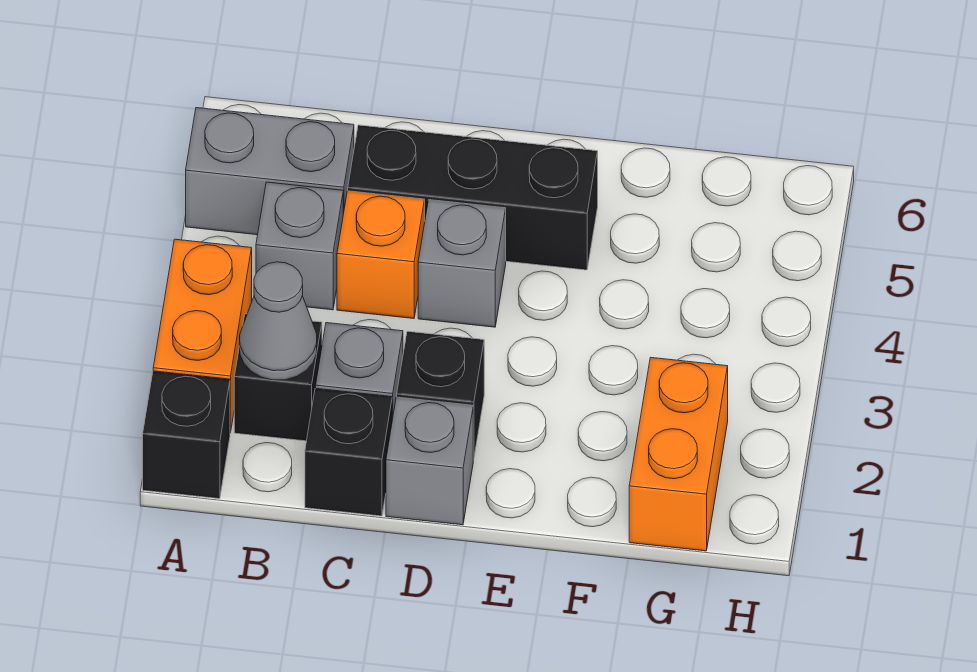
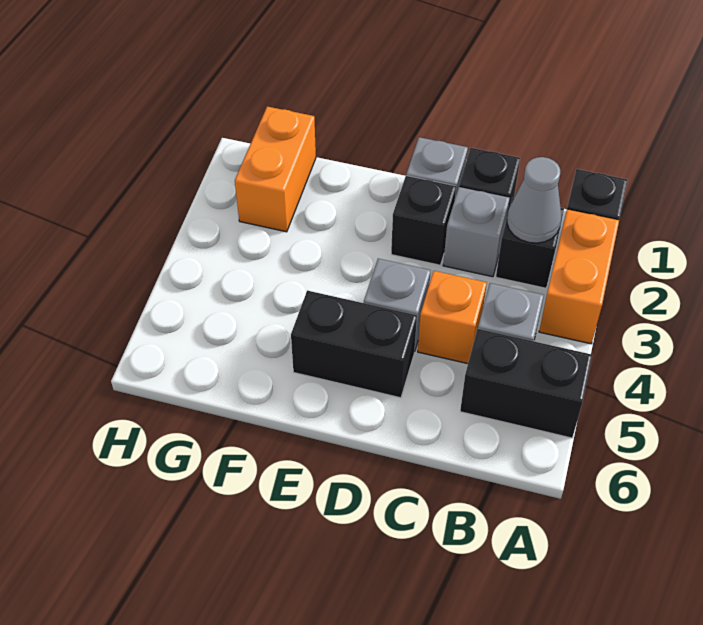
grey 1x2 brick [186,108,354,235] -> black 1x2 brick [460,329,592,438]
black 1x3 brick [348,125,598,270] -> black 1x2 brick [291,291,417,398]

